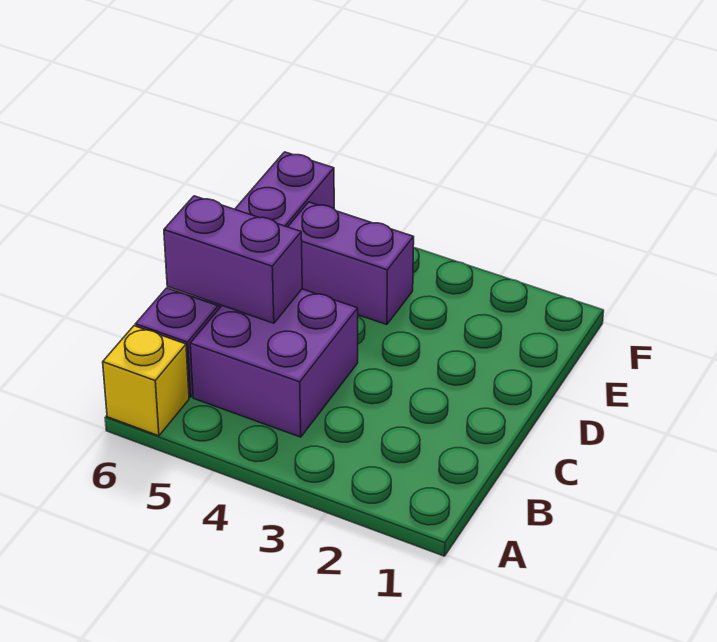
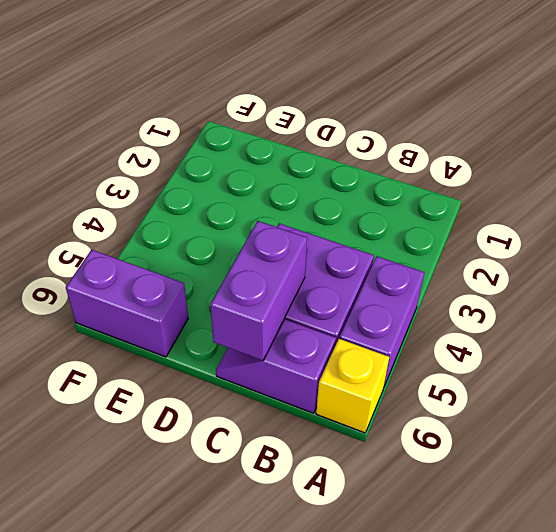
purple 1x2 brick [288,202,414,325] -> purple 1x2 brick moved to [339,256,424,387]

